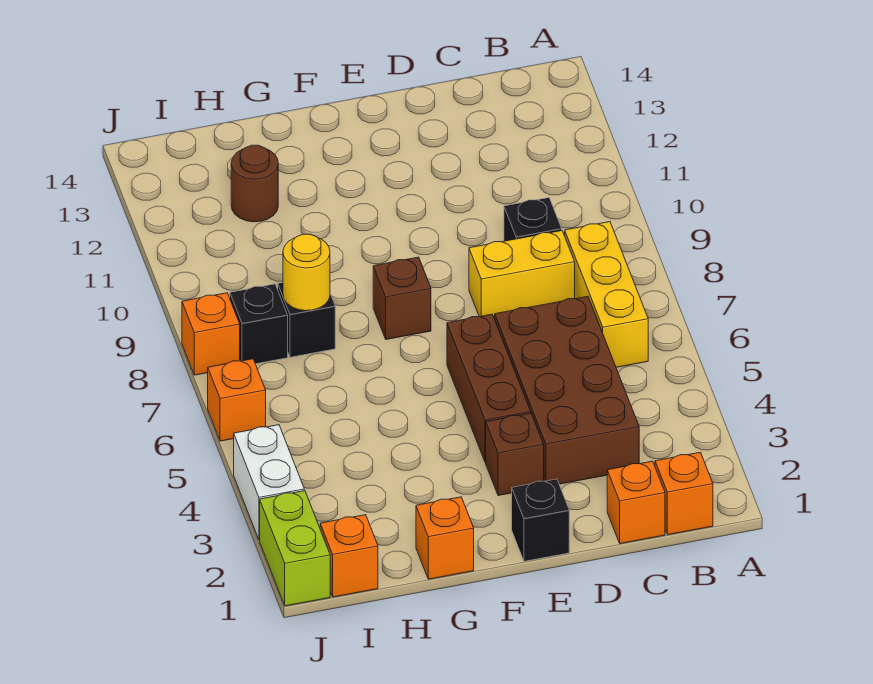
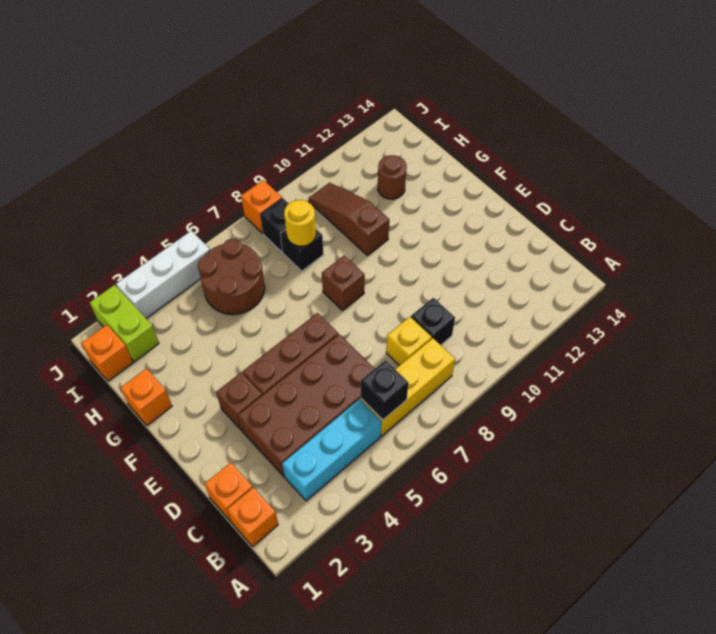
none -> cyan 1x3 brick [282,399,382,501]
yellow 1x2 brick [469,231,575,319] -> yellow 1x1 brick [386,317,432,366]
black 1x1 brick [512,479,569,561] -> black 1x1 brick moved to [361,360,408,420]
none -> brown 1x3 slope [308,183,389,255]
none -> brown 2x2 round brick [198,239,265,315]
lime 1x2 brick [260,491,330,606] -> lime 1x2 brick turned to [90,285,159,362]
white 1x2 brick [234,425,304,540] -> white 1x3 brick [116,231,210,318]
orange 1x1 brick [208,359,266,441] -> none

